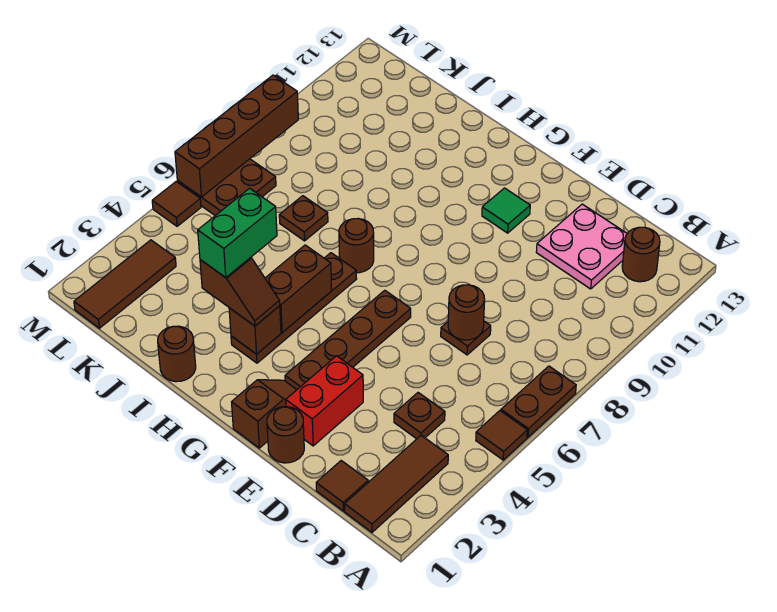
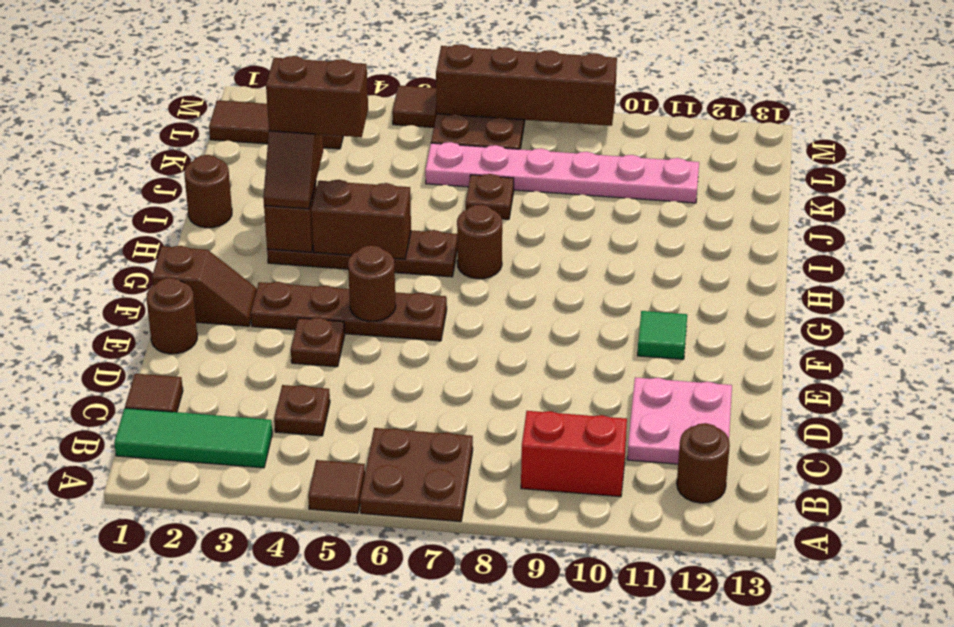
brown 1x2 plate [501,366,576,437] -> brown 2x2 plate [360,428,473,522]
brown 1x3 tile [345,435,448,532] -> green 1x3 tile [114,408,272,468]
brown 1x1 plate [441,321,491,355] -> brown 1x1 plate moved to [291,318,345,367]
brown 1x1 round brick [448,285,485,340] -> brown 1x1 round brick moved to [348,245,396,321]
red 1x2 brick [286,356,363,446] -> red 1x2 brick moved to [521,411,627,497]
green 1x2 brick [198,188,277,278] -> brown 1x2 brick [266,56,368,137]
none -> pink 1x6 plate [425,142,699,203]

